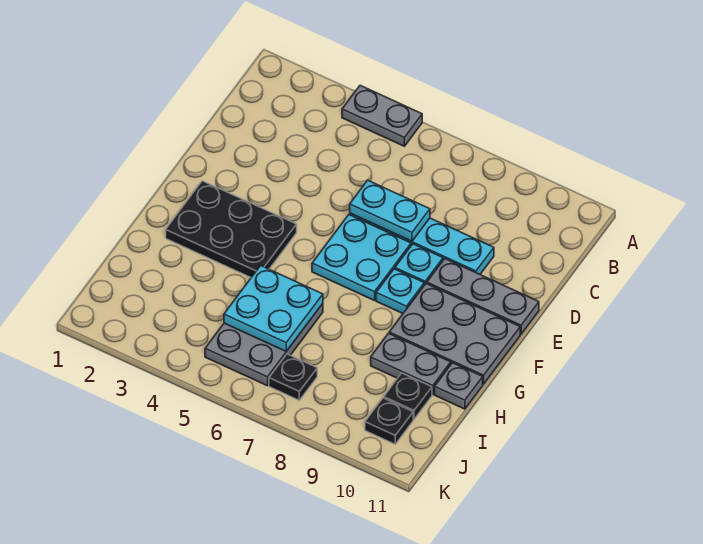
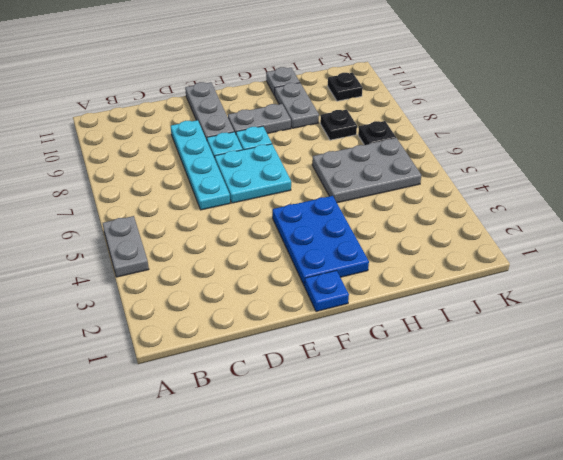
cyan 1x2 plate [350,180,430,241] -> none
none -> blue 1x1 plate [305,271,349,312]
black 2x3 plate [166,181,297,277] -> blue 2x3 plate [272,196,369,286]
grey 2x3 plate [389,283,520,384] -> grey 1x2 plate [228,104,291,134]
cyan 2x2 plate [224,266,323,351] -> none
black 1x1 plate [384,373,432,419] -> black 1x1 plate moved to [320,110,357,140]

